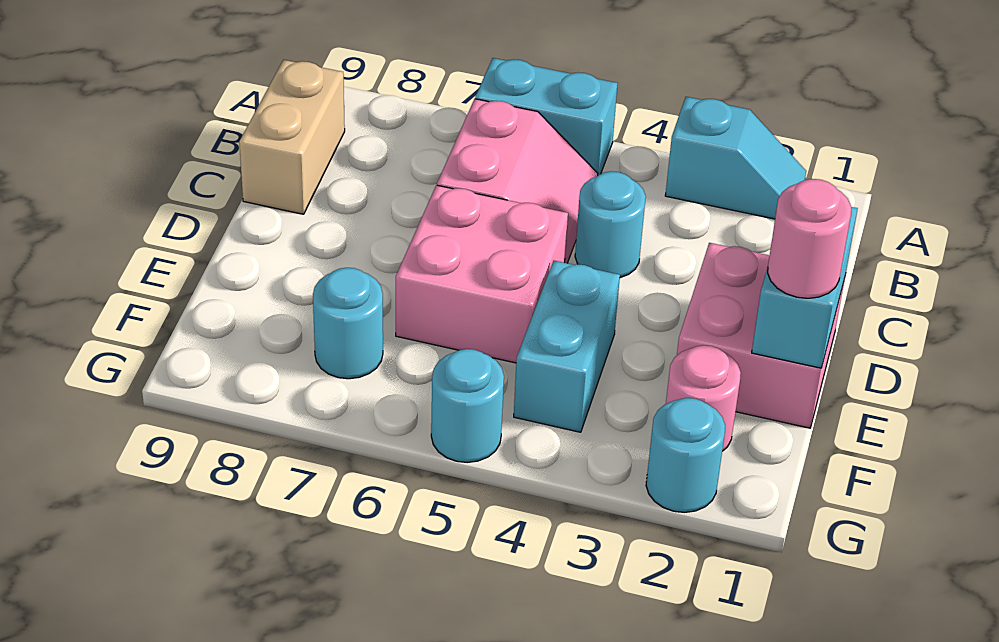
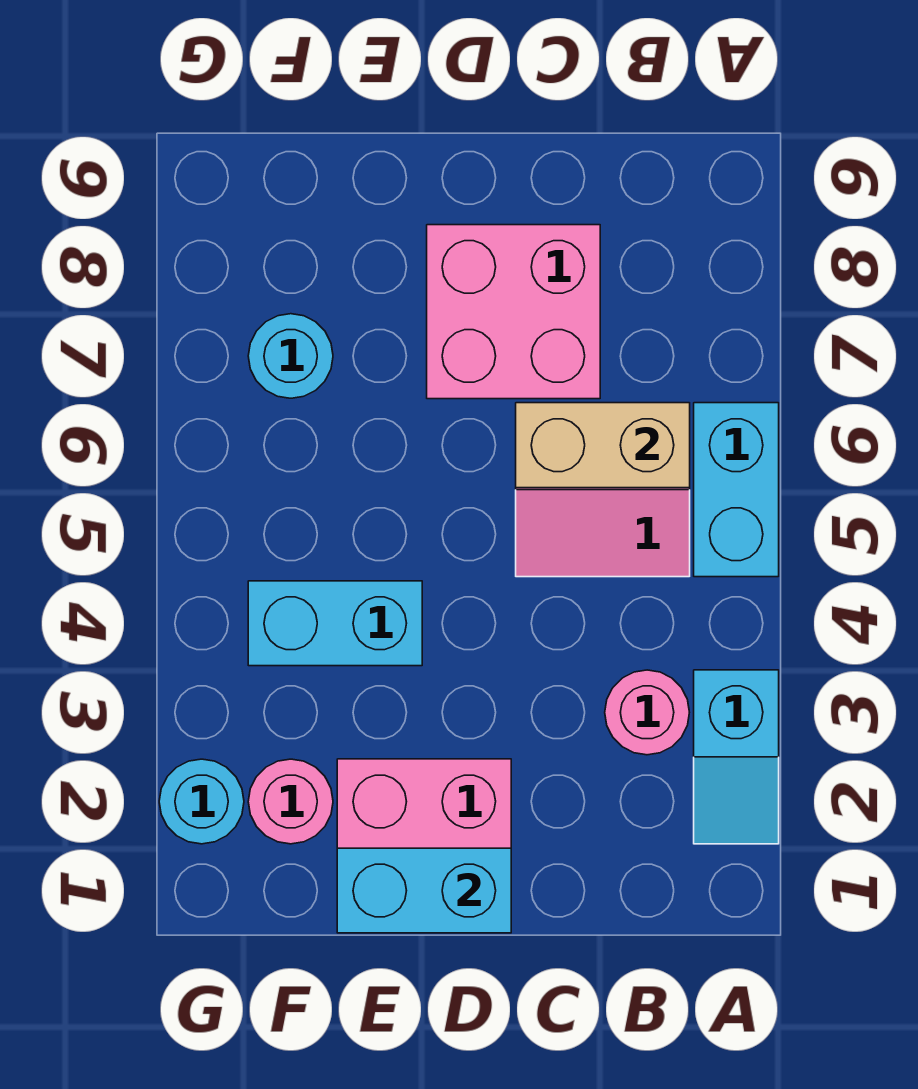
tan 1x2 brick [239,60,345,214] -> tan 1x2 brick moved to [516,403,690,488]
cyan 1x1 round brick [575,171,646,278] -> none
pink 2x2 brick [396,185,568,363] -> pink 2x2 brick moved to [427,225,600,399]
pink 1x1 round brick [768,179,851,298] -> pink 1x1 round brick moved to [605,670,689,755]
cyan 1x1 round brick [431,349,504,463] -> none

